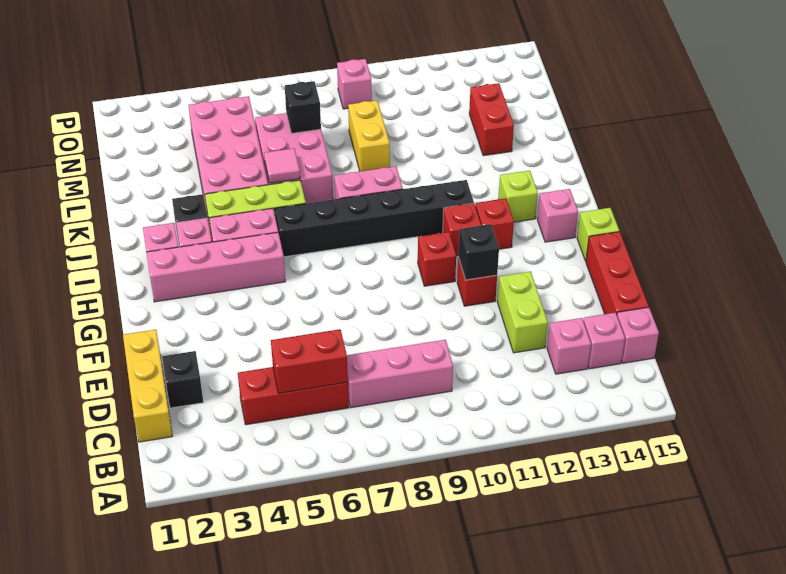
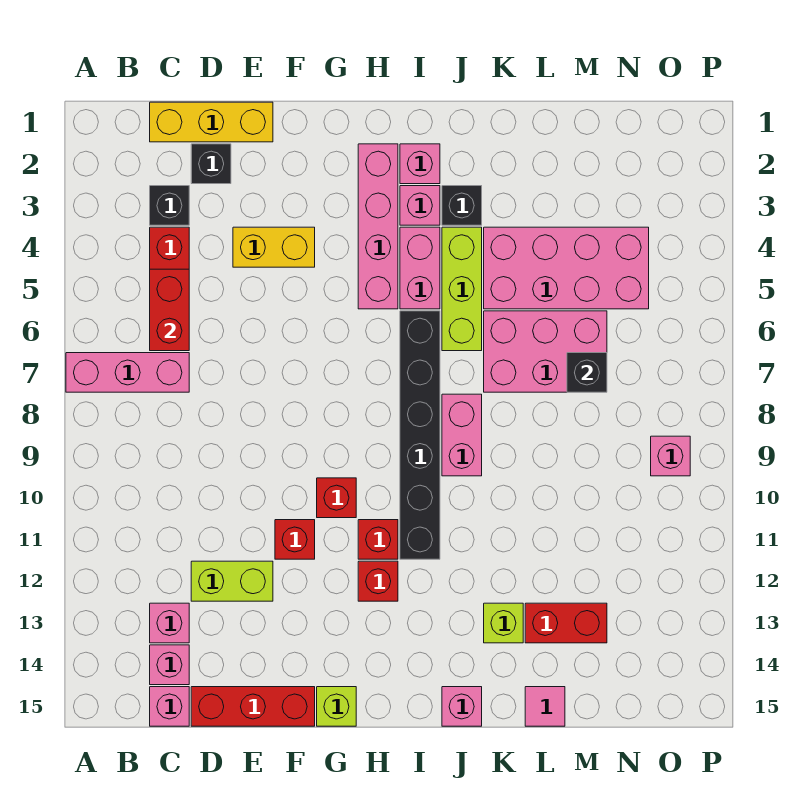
pink 1x3 brick [347,340,453,408] -> pink 1x3 brick turned to [66,353,189,392]
black 1x1 brick [458,224,499,280] -> black 1x1 brick moved to [150,186,189,225]
pink 1x1 brick [537,189,578,242] -> pink 1x1 brick moved to [442,687,482,726]
lime 1x1 brick [498,171,538,222] -> lime 1x1 brick moved to [484,603,523,643]
pink 1x1 tile [264,148,300,183] -> pink 1x1 tile moved to [525,687,565,726]
yellow 1x2 brick [348,100,390,171] -> yellow 1x2 brick moved to [233,227,315,267]

